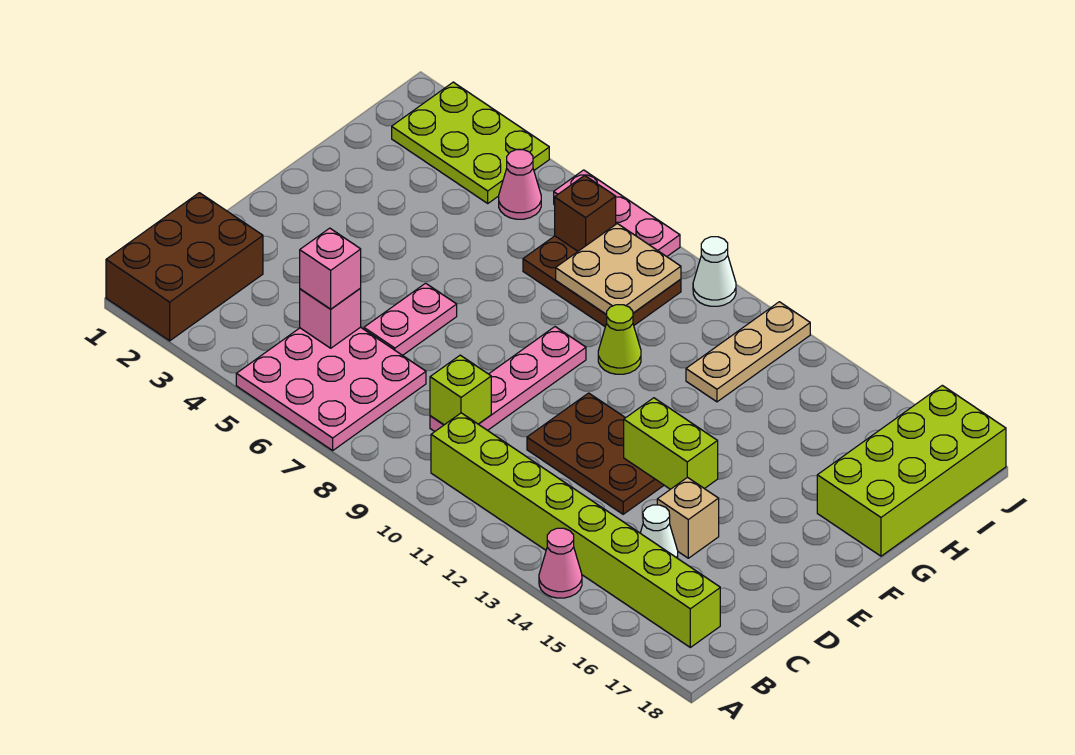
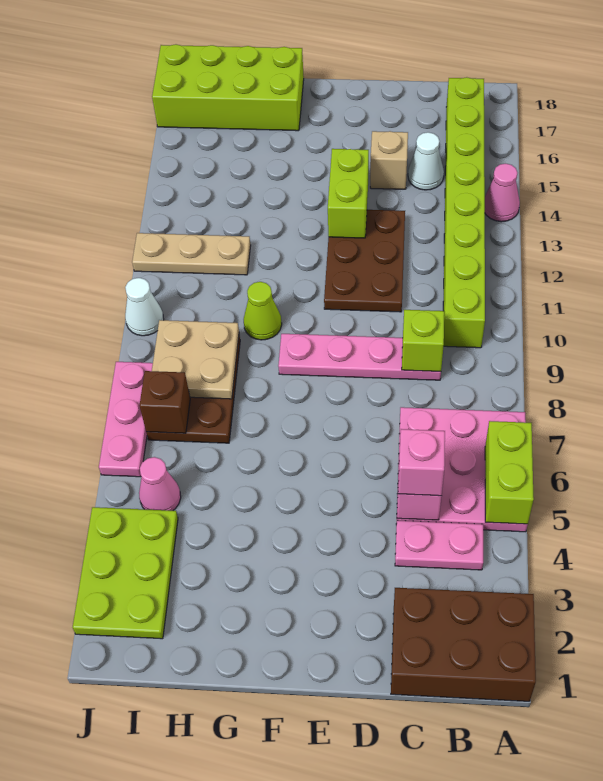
none -> lime 1x2 brick [485,421,534,524]
pink 1x2 plate [364,283,457,355] -> pink 1x2 plate moved to [395,520,483,570]

